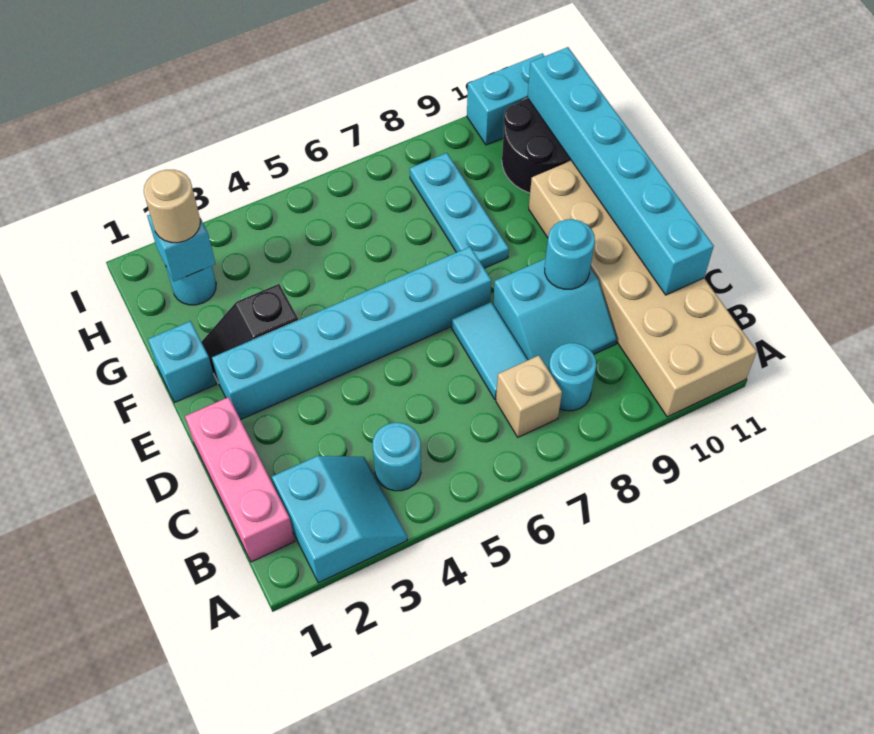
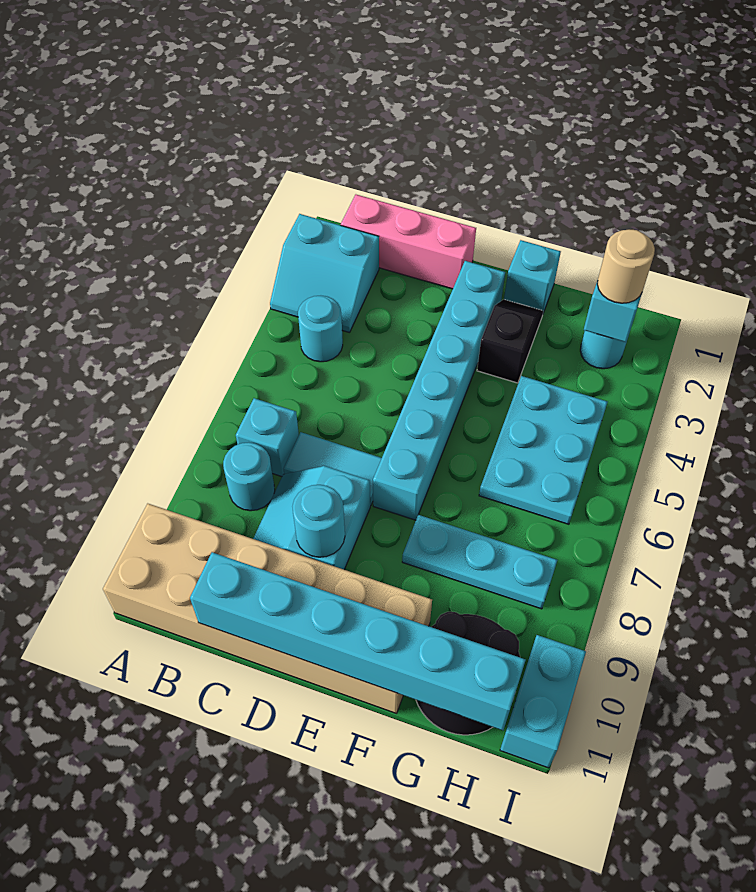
tan 1x1 brick [496,356,562,437] -> cyan 1x1 brick [236,398,299,477]
none -> cyan 2x3 plate [479,376,608,524]

